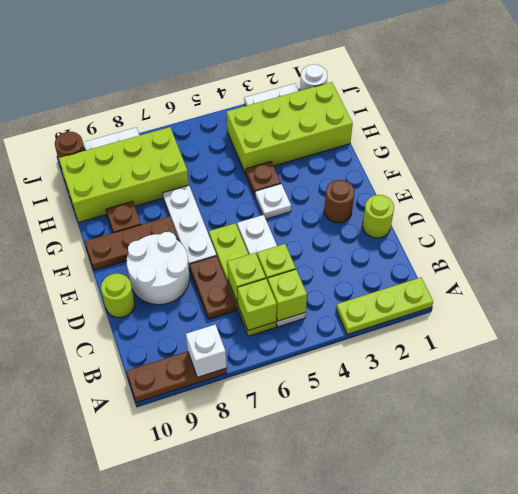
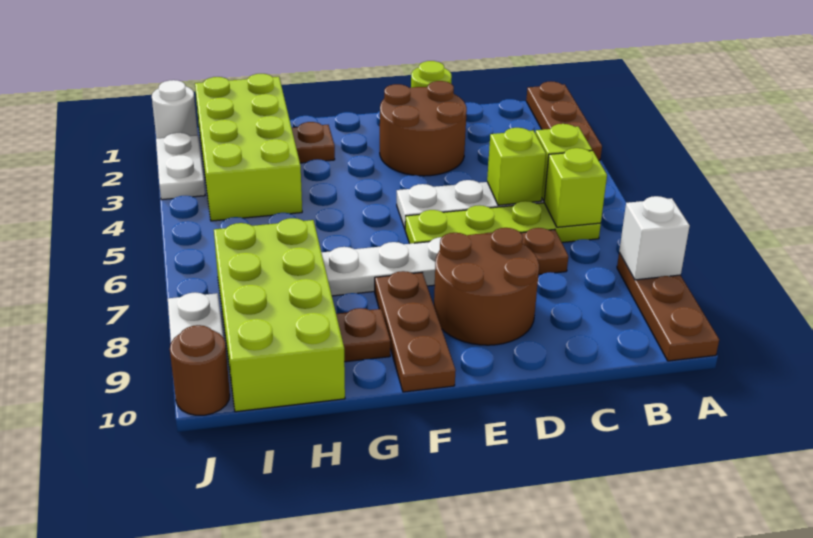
lime 1x3 plate [336,278,433,334] -> brown 1x3 plate [526,82,602,160]
lime 1x1 brick [227,253,266,304] -> none
white 2x2 round brick [127,232,190,305] -> brown 2x2 round brick [434,228,539,345]
lime 1x1 round brick [101,274,135,318] -> none
brown 1x1 round brick [324,180,355,223] -> brown 2x2 round brick [380,81,467,176]
white 1x1 plate [255,184,291,219] -> none
brown 1x1 plate [246,162,281,196] -> brown 1x1 plate moved to [292,122,335,163]

